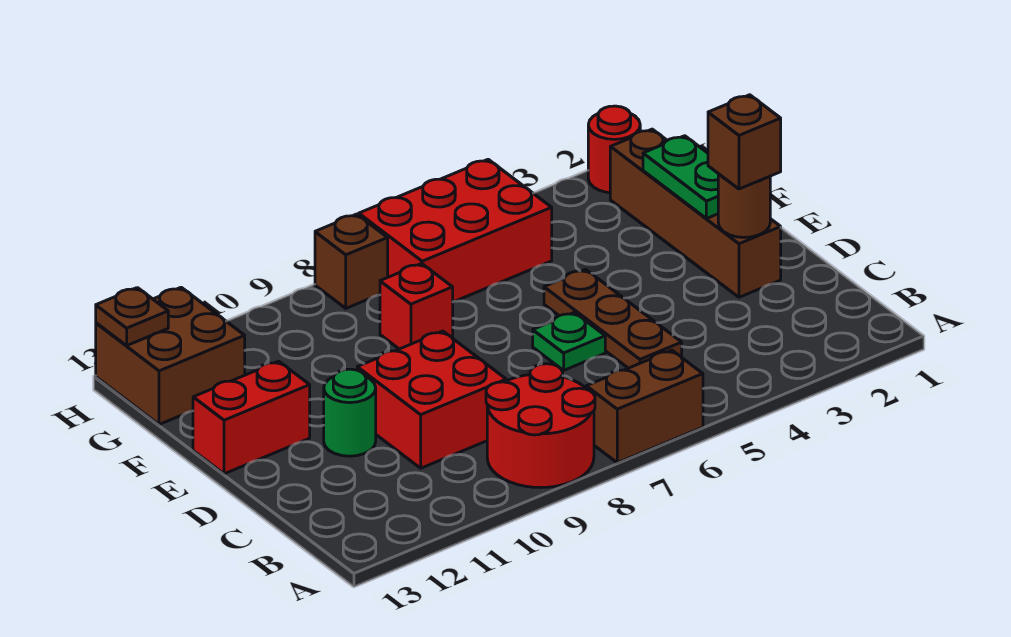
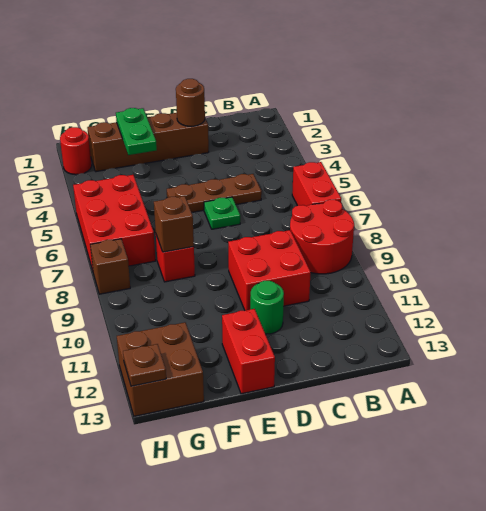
brown 1x2 brick [586,350,703,463] -> red 1x2 brick [292,162,341,206]
brown 1x1 brick [708,95,781,189] -> brown 1x1 brick moved to [154,196,194,252]
green 1x2 plate [643,136,718,219] -> green 1x2 plate turned to [116,108,157,155]

